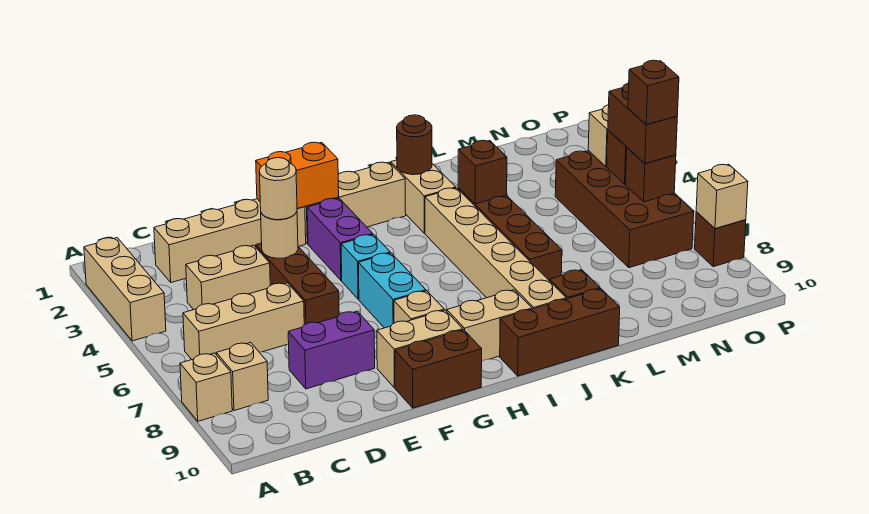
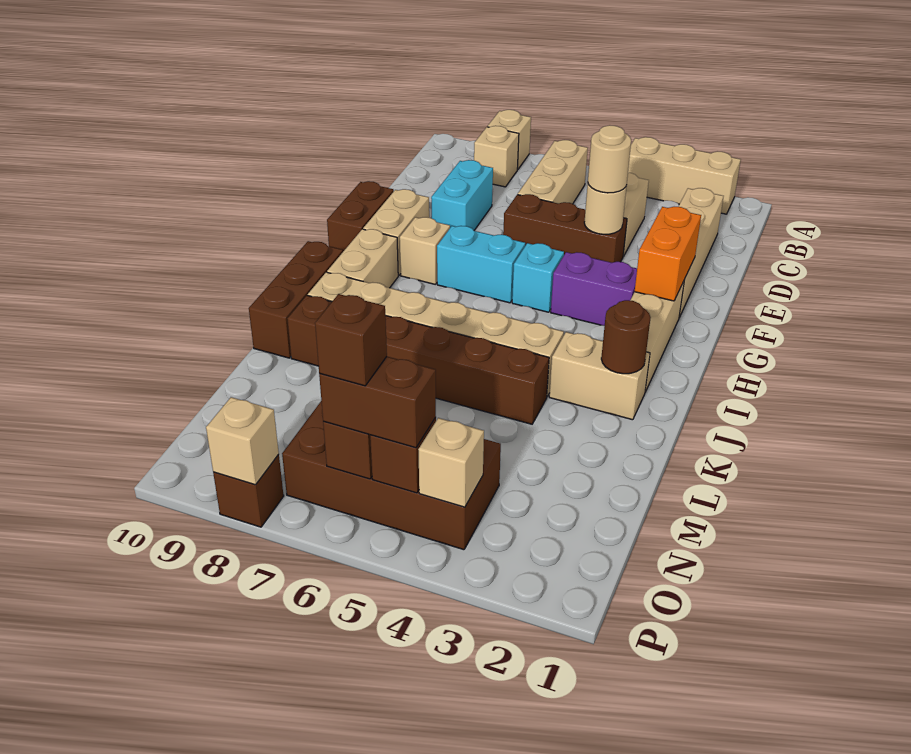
purple 1x2 brick [288,311,375,389] -> cyan 1x2 brick [431,160,493,230]
brown 1x1 brick [458,140,507,204] -> none

